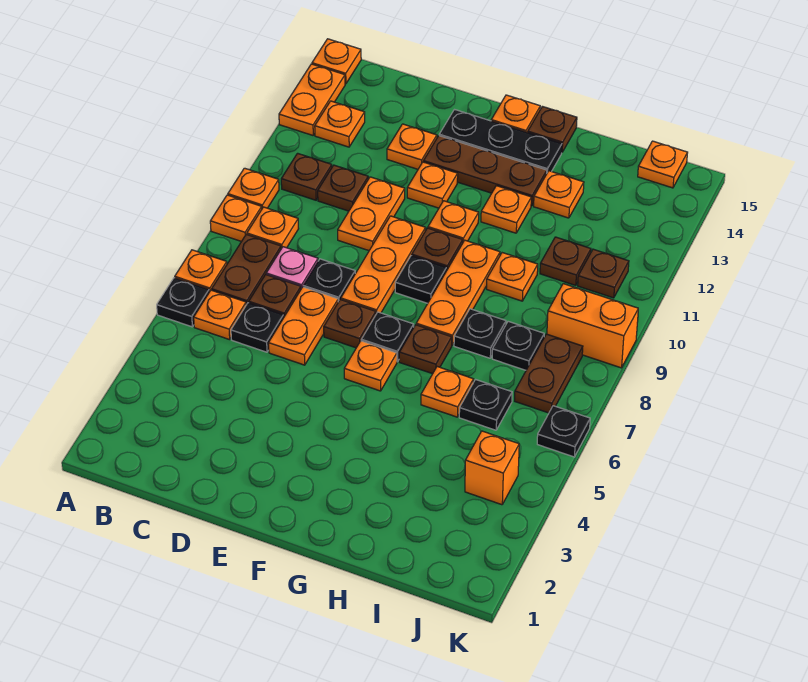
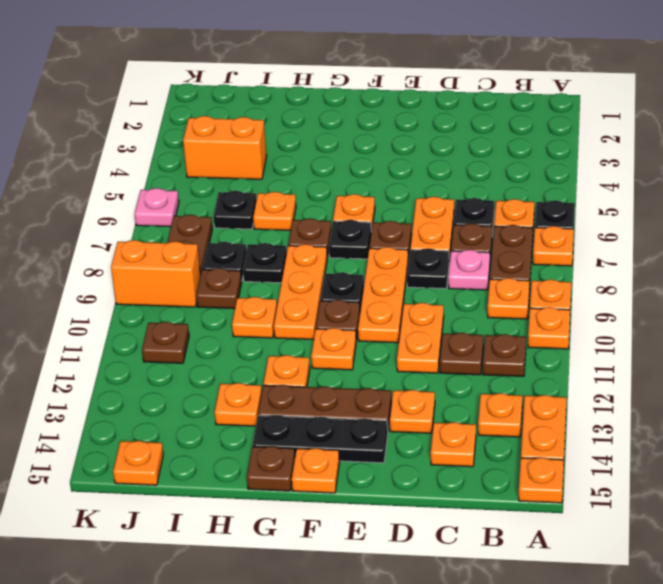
orange 1x1 plate [407,162,458,208] -> orange 1x1 plate moved to [431,422,476,467]
brown 1x1 plate [540,237,591,285] -> brown 1x1 plate moved to [196,268,242,309]
orange 1x1 brick [465,431,519,505] -> orange 1x2 brick [183,116,267,179]
black 1x1 plate [537,406,590,457] -> pink 1x1 plate [135,188,179,227]

